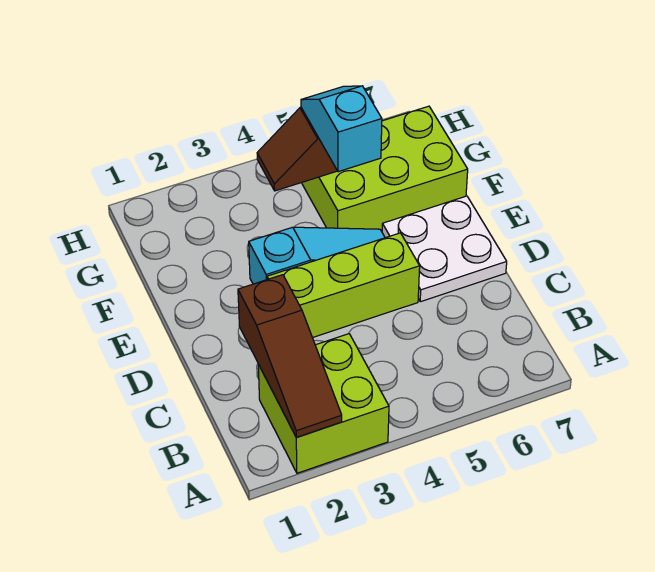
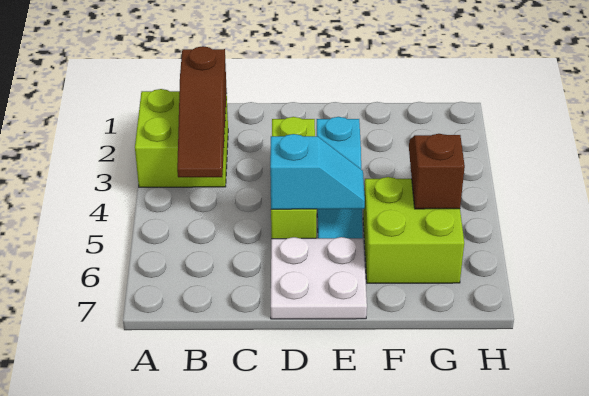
brown 1x3 slope [238,275,342,437] -> brown 1x3 slope turned to [177,46,227,177]
lime 2x3 brick [302,106,468,231] -> lime 2x2 brick [363,177,464,283]
cyan 1x2 slope [301,86,382,172] -> cyan 1x2 slope moved to [270,134,365,209]

